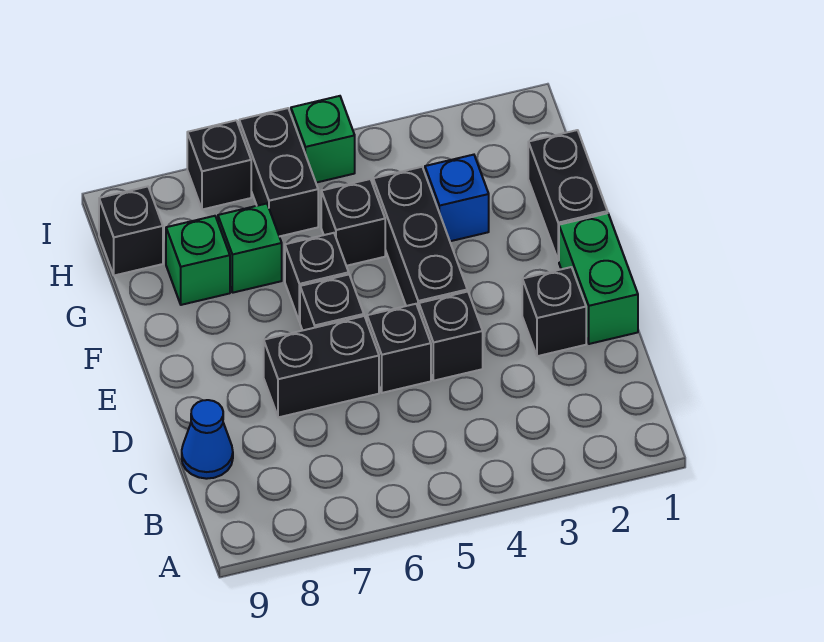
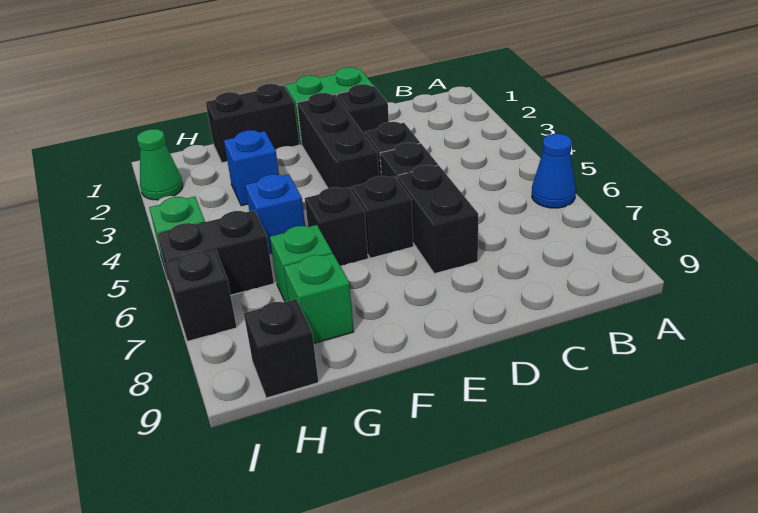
blue 1x1 cone [182,400,233,479] -> blue 1x1 cone moved to [532,134,576,208]
black 1x3 brick [373,167,467,309] -> black 1x3 brick turned to [297,93,379,191]
black 1x1 brick [321,179,385,266] -> blue 1x1 brick [245,174,305,254]
none -> green 1x1 cone [137,129,183,200]

